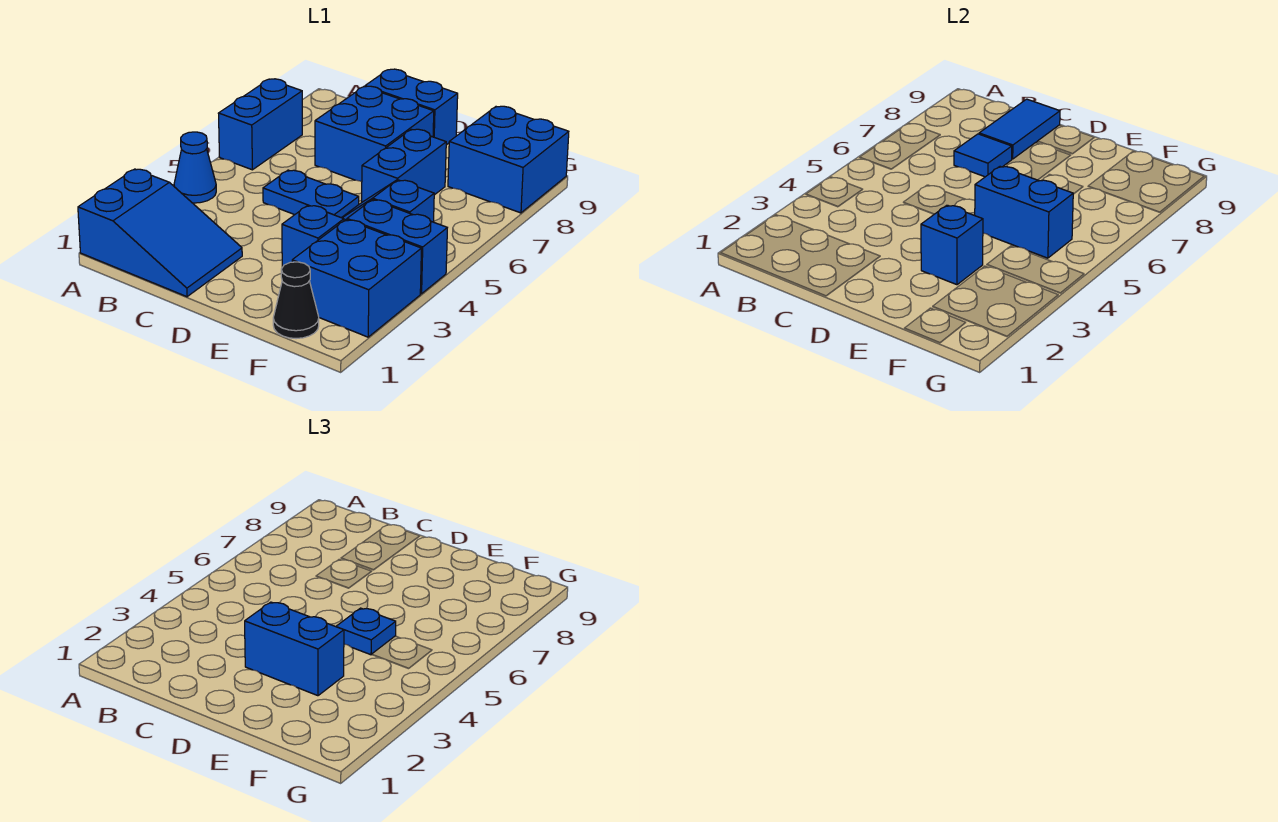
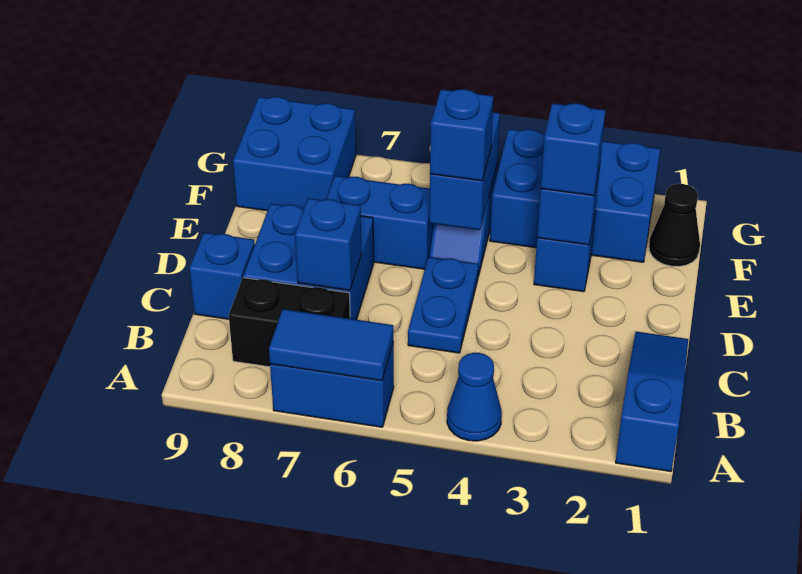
blue 2x3 slope [78,169,242,297] -> blue 1x3 slope [616,332,688,472]
none -> black 1x2 brick [229,278,350,367]
blue 1x1 tile [954,134,1012,177] -> blue 1x1 brick [295,198,361,290]
blue 1x2 tile [979,99,1060,159] -> blue 1x2 tile moved to [269,309,394,381]
blue 1x2 brick [365,69,458,145] -> blue 1x1 brick [189,233,255,319]
blue 1x2 brick [245,602,344,696] -> blue 1x1 brick [541,103,606,196]
blue 1x1 plate [336,608,396,655] -> blue 1x1 brick [430,89,493,181]

